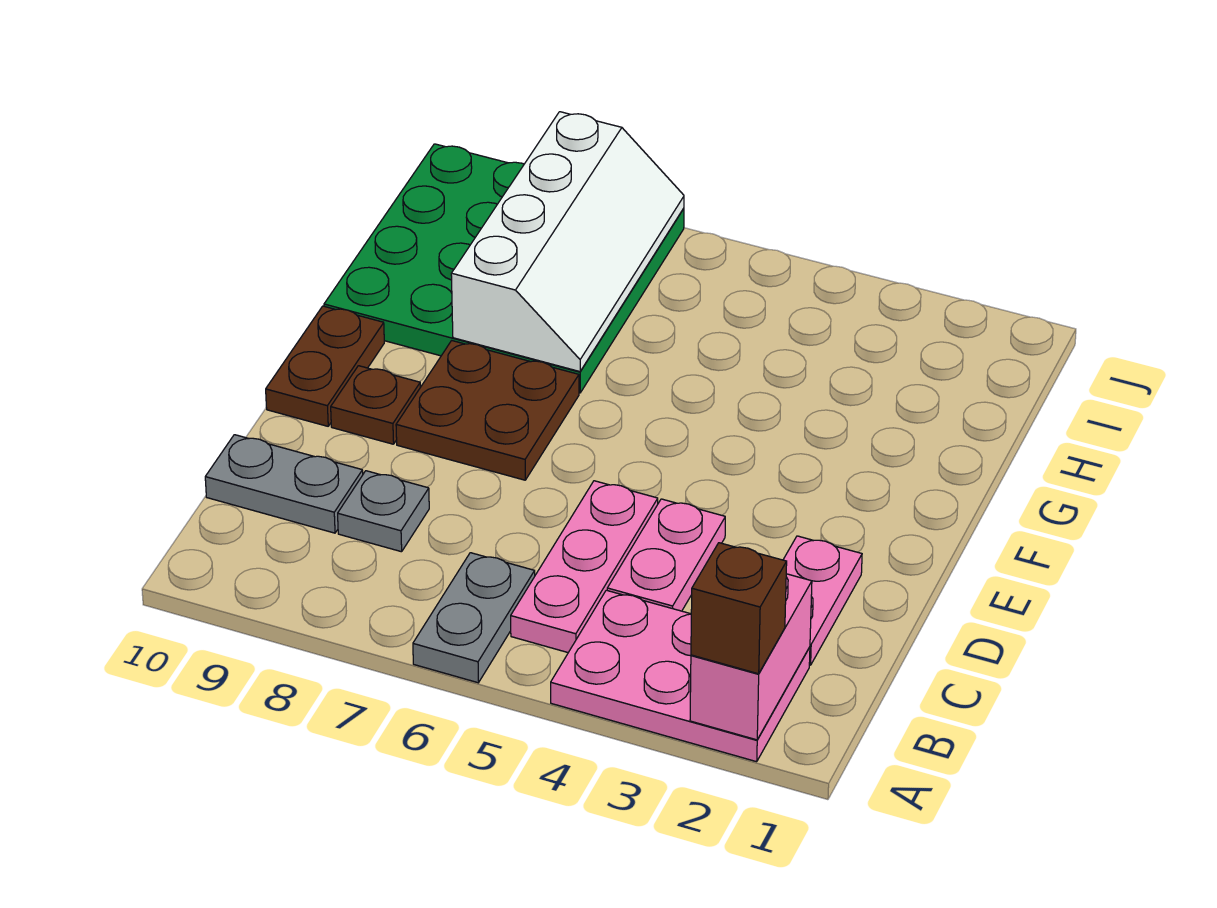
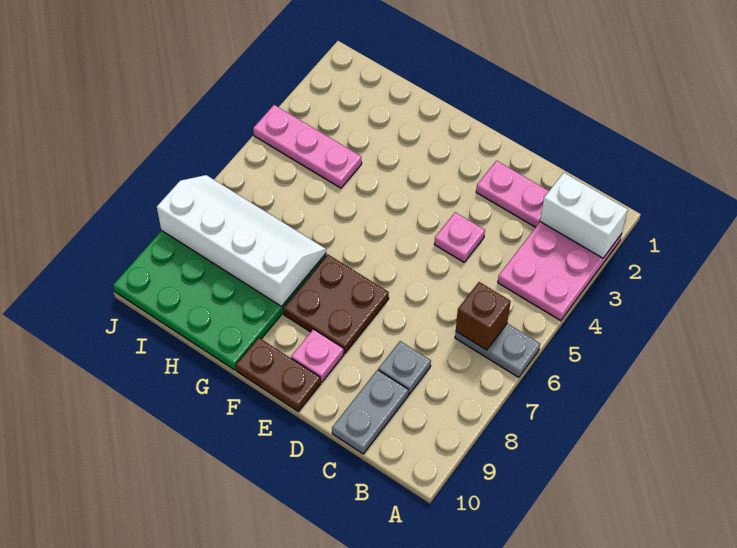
pink 1x2 brick [690,574,812,740] -> white 1x2 brick [540,173,628,258]
brown 1x1 brick [691,543,787,674] -> brown 1x1 brick moved to [456,282,511,350]
pink 1x3 plate [511,481,658,652] -> pink 1x3 plate moved to [253,105,362,188]
pink 1x2 plate [607,499,725,611] -> pink 1x1 plate [434,212,485,262]
brown 1x1 plate [331,366,420,444] -> pink 1x1 plate [291,329,344,382]

